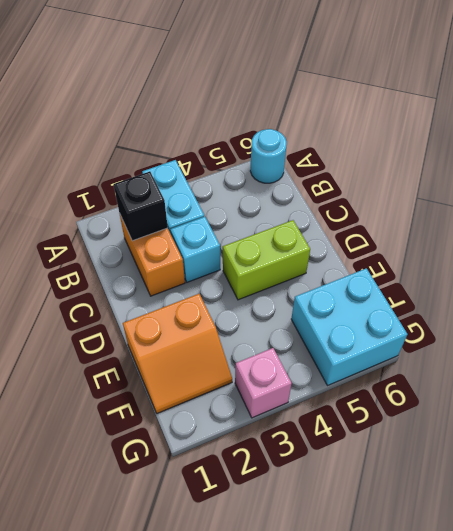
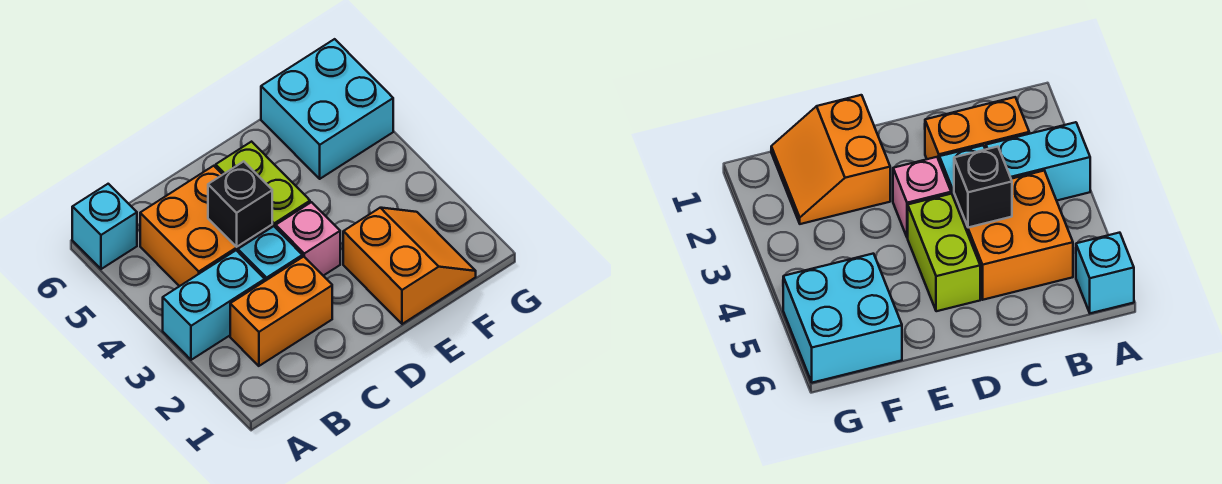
cyan 1x1 round brick [250,129,287,183] -> cyan 1x1 brick [72,184,137,269]
black 1x1 brick [113,171,168,241] -> black 1x1 brick moved to [208,161,272,247]
none -> orange 2x2 brick [140,166,272,286]
pink 1x1 brick [235,348,292,418] -> pink 1x1 brick moved to [276,202,340,276]

